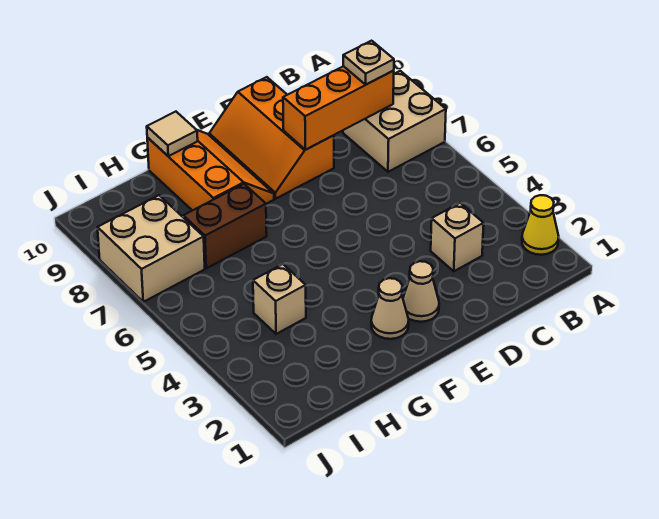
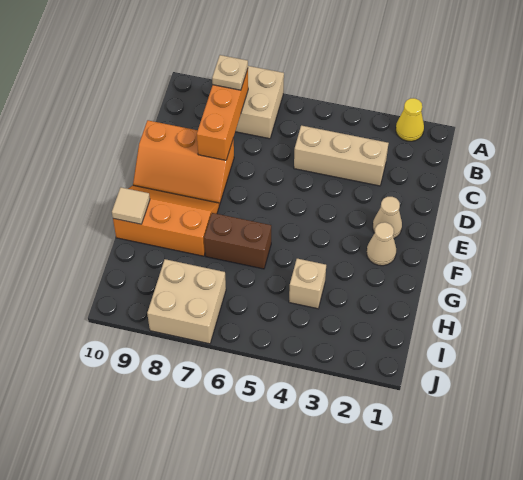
tan 1x1 brick [431,203,484,271] -> tan 1x3 brick [294,125,389,186]
brown 1x2 brick [183,184,267,268] -> brown 1x2 brick turned to [204,213,271,269]

